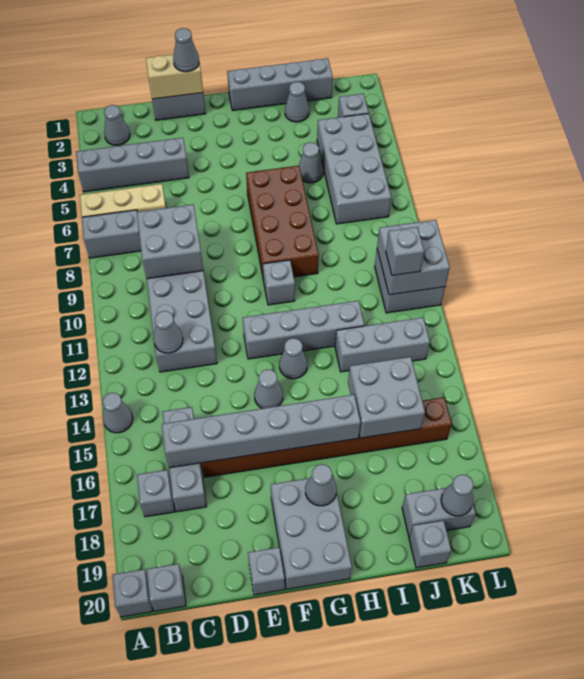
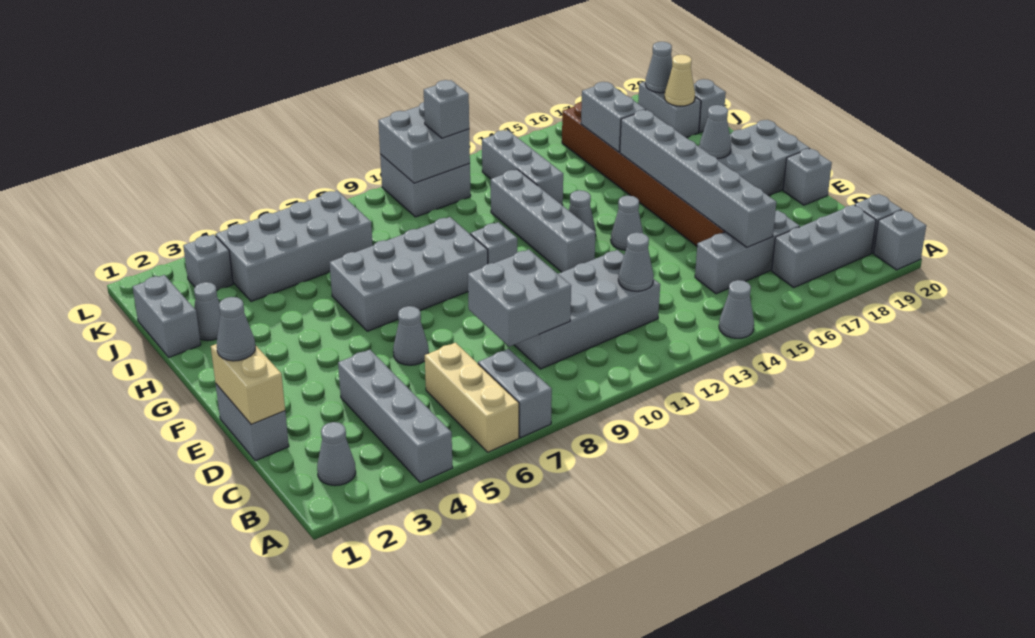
grey 1x1 brick [137,470,175,517] -> grey 1x3 brick [772,205,876,287]
grey 1x4 brick [227,58,333,111] -> grey 1x2 brick [133,275,201,357]
brown 2x4 brick [246,166,319,281] -> grey 2x4 brick [330,217,488,331]
grey 1x1 cone [299,142,323,183] -> grey 1x1 cone moved to [393,306,429,365]
grey 2x2 brick [348,357,425,438] -> grey 1x2 brick [581,82,646,152]
none -> tan 1x1 cone [665,55,695,106]

